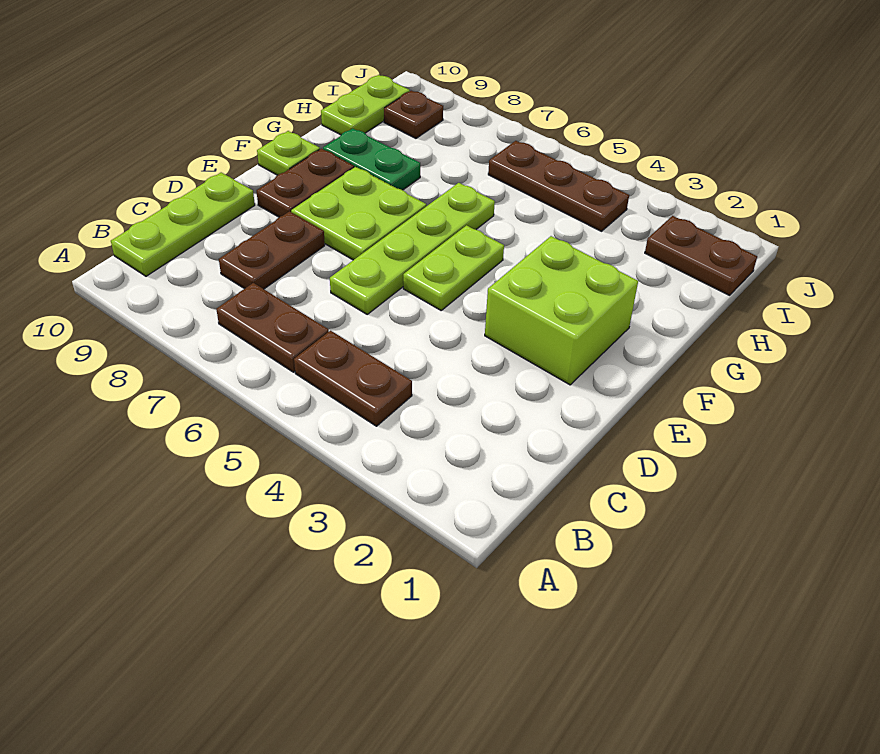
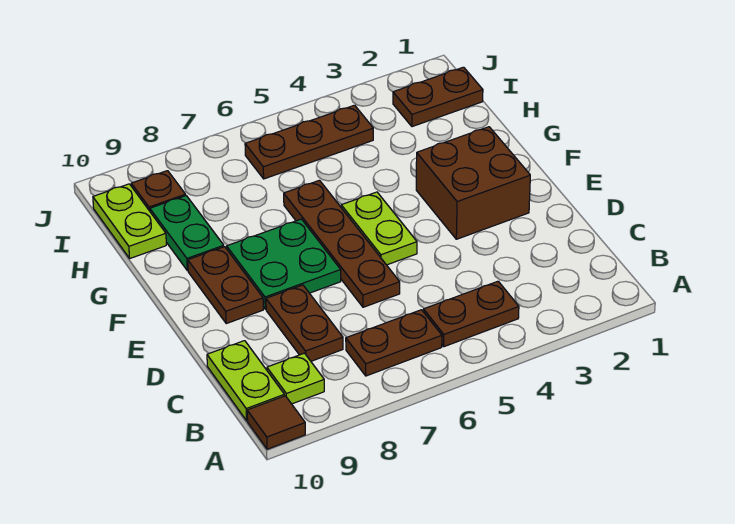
none -> brown 1x1 tile [247,396,305,449]
lime 1x3 plate [111,172,255,276] -> lime 1x2 plate [207,341,284,421]
lime 1x4 plate [330,183,495,314] -> brown 1x4 plate [284,180,400,307]
lime 2x2 brick [485,236,638,385] -> brown 2x2 brick [416,127,530,239]
lime 2x2 plate [291,167,426,260] -> green 2x2 plate [227,219,341,309]
lime 1x1 plate [257,131,320,175] -> lime 1x1 plate moved to [267,353,324,404]
green 1x2 plate [323,128,420,190] -> green 1x2 plate turned to [150,196,224,271]

